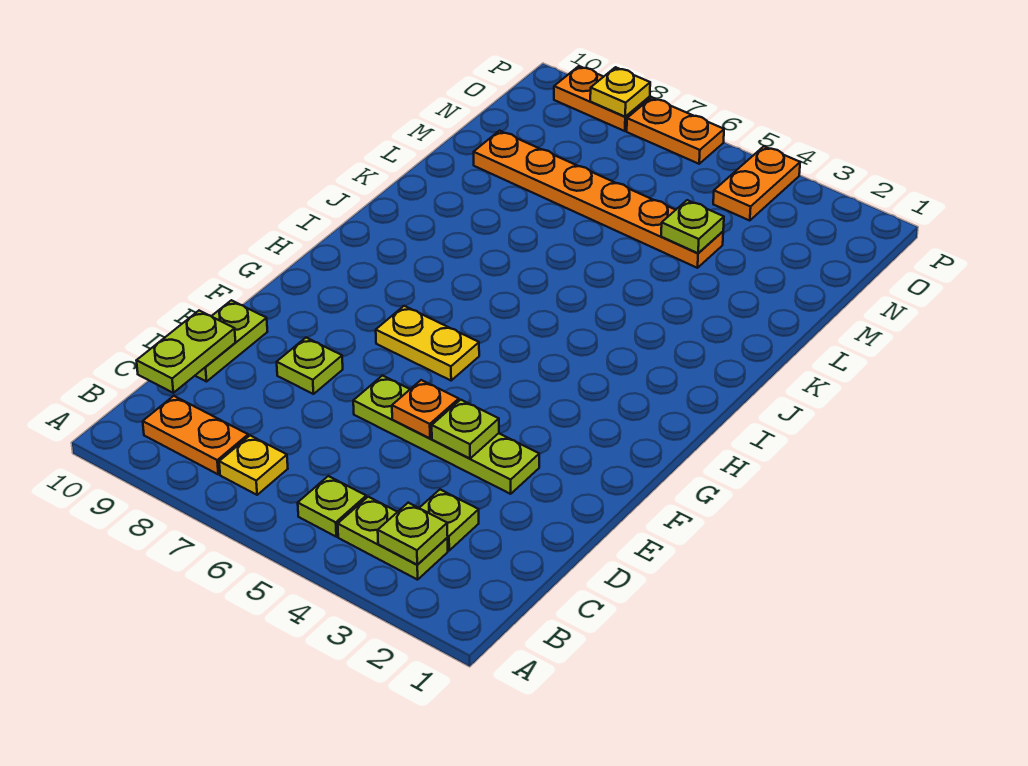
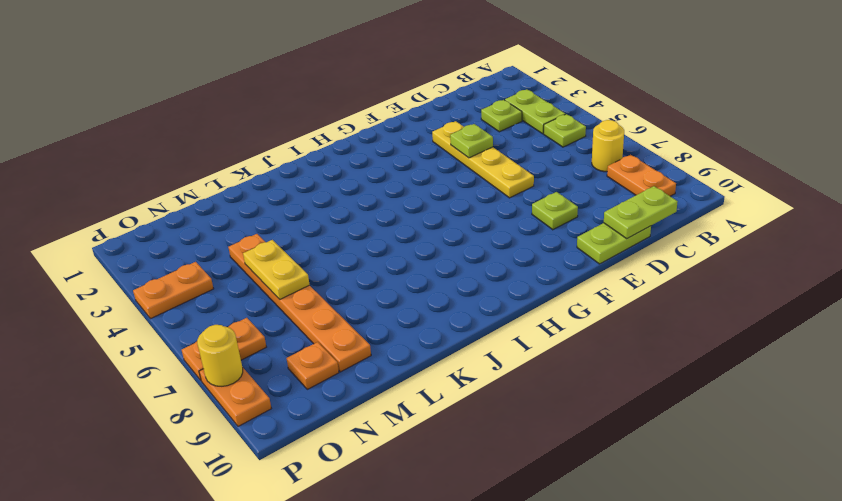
lime 1x1 plate [378,503,448,564] -> none
yellow 1x1 plate [219,436,288,495] -> yellow 1x1 round brick [592,120,624,172]
lime 1x4 plate [353,376,539,494] -> yellow 1x4 plate [432,121,534,198]
orange 1x1 plate [392,380,459,438] -> orange 1x1 plate moved to [287,342,339,389]
yellow 1x2 plate [376,306,479,380] -> yellow 1x2 plate moved to [243,240,310,299]
lime 1x1 plate [661,200,724,253] -> none
orange 1x2 plate [627,98,724,164] -> orange 1x2 plate turned to [182,318,266,380]
yellow 1x1 plate [590,67,650,117] -> yellow 1x1 round brick [197,325,243,386]

